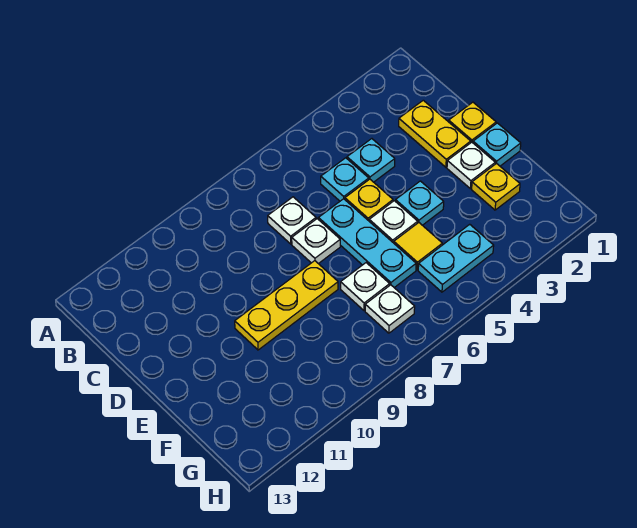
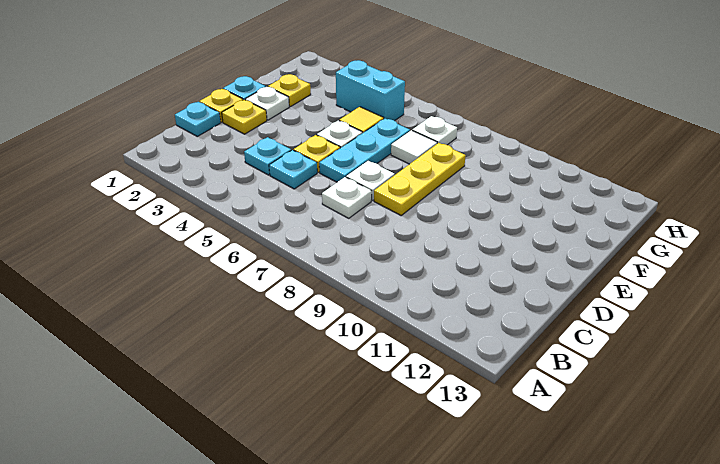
yellow 1x2 plate [399,100,471,167] -> yellow 1x1 plate [222,100,267,134]
cyan 1x1 plate [395,181,444,225] -> cyan 1x1 plate moved to [175,102,221,136]
yellow 1x3 plate [235,261,338,350] -> yellow 1x3 plate turned to [374,143,466,215]
white 1x1 plate [341,263,390,311] -> white 1x1 tile [391,130,437,164]
cyan 1x2 plate [418,224,494,292] -> cyan 1x2 brick [336,60,405,121]

